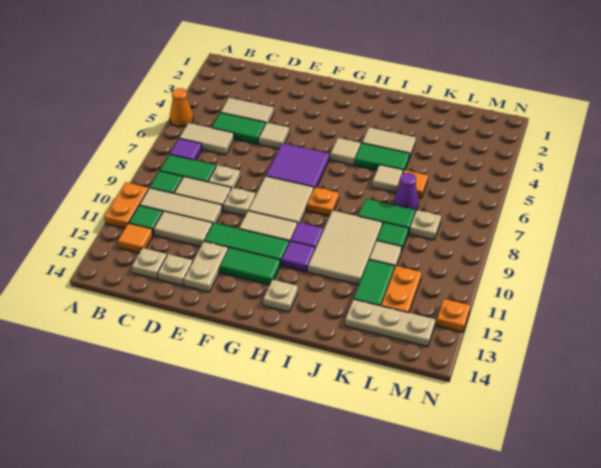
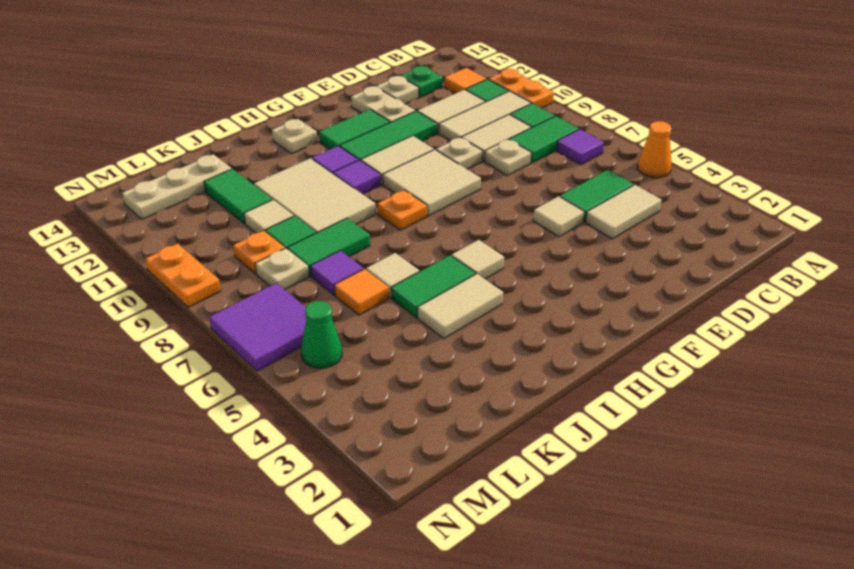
tan 1x2 tile [179,123,234,155] -> none
tan 1x1 plate [132,248,167,279] -> green 1x1 plate [401,66,442,97]
purple 2x2 tile [266,143,329,188] -> purple 2x2 tile moved to [209,283,306,371]
purple 1x1 cone [393,173,419,211] -> purple 1x1 tile [311,250,363,295]
orange 1x2 plate [381,266,422,313] -> orange 1x2 plate moved to [145,244,221,307]
none -> green 1x1 cone [301,301,342,368]
orange 1x1 plate [436,299,470,332] -> orange 1x1 plate moved to [233,231,285,274]

